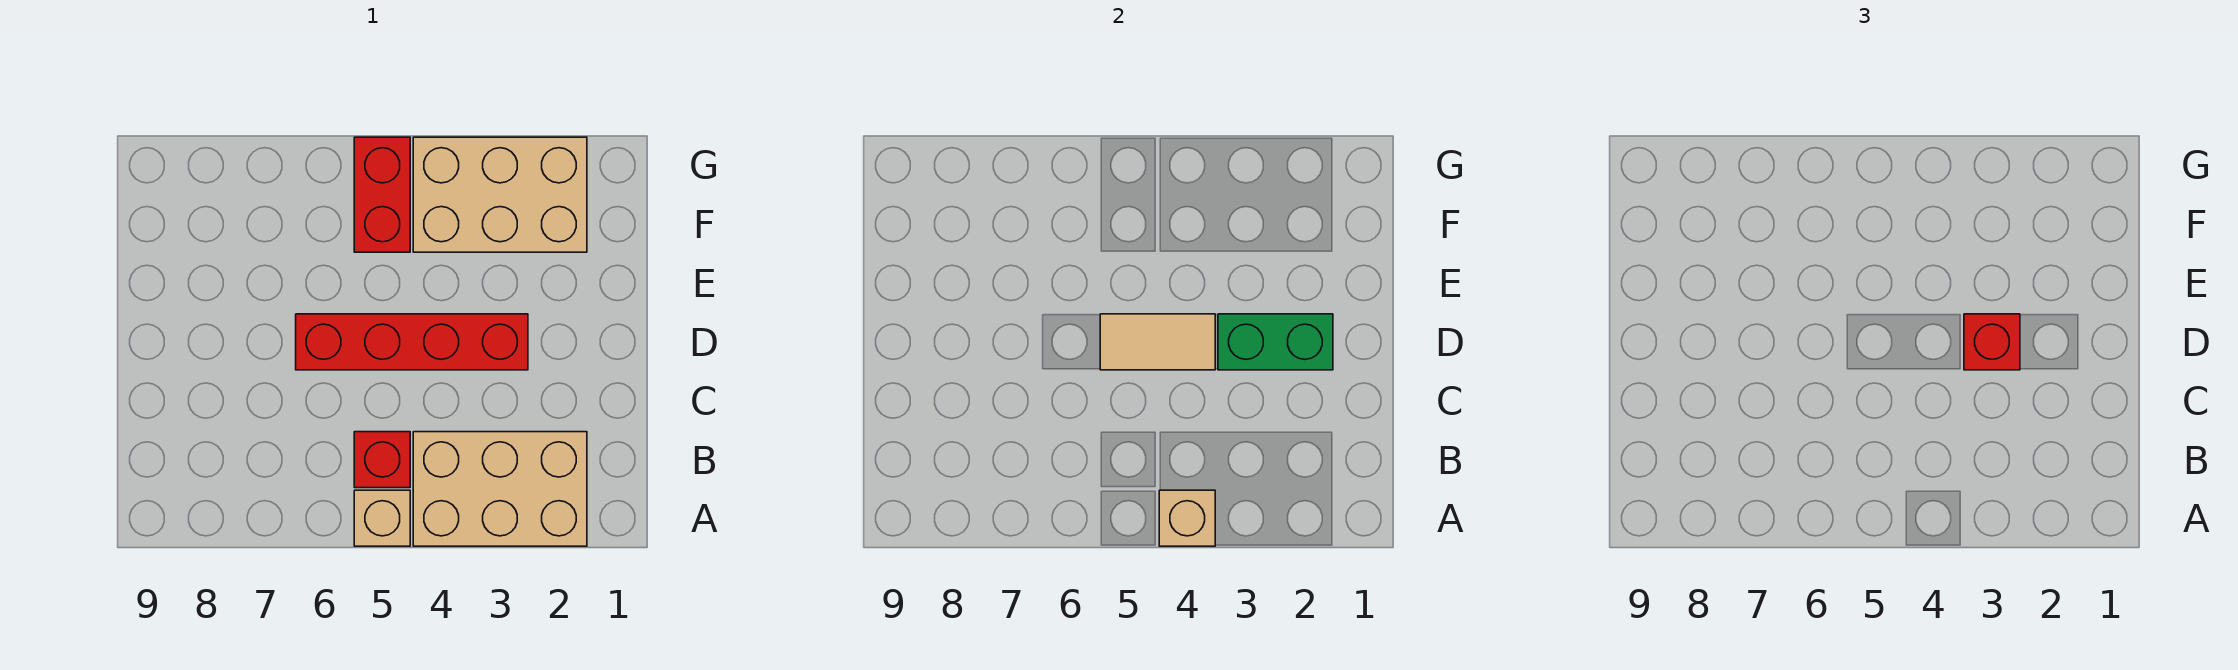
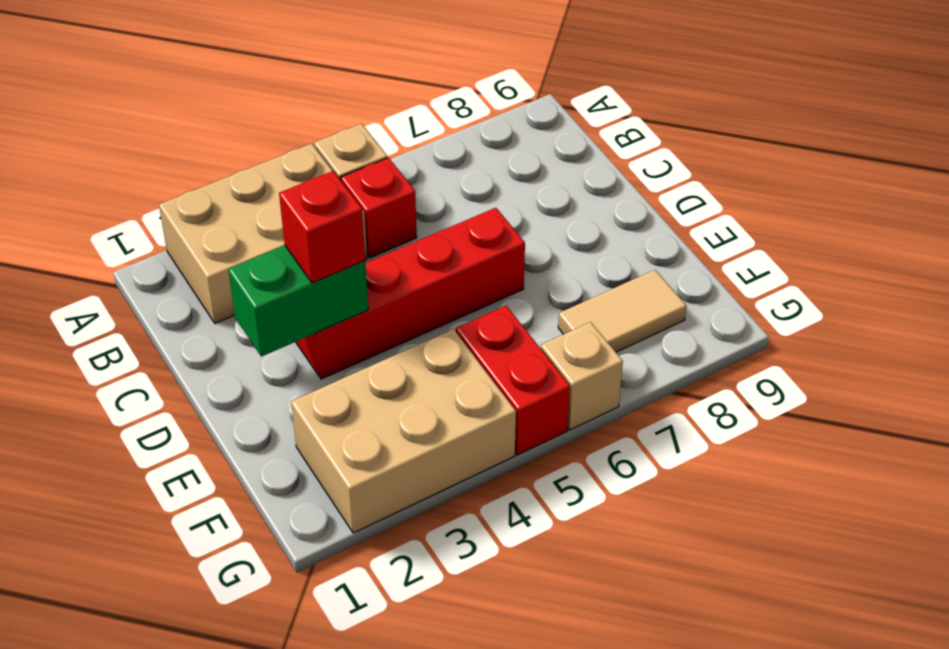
tan 1x1 brick [1159,490,1215,546] -> tan 1x1 brick moved to [541,322,623,430]
tan 1x2 tile [1100,314,1215,370] -> tan 1x2 tile moved to [558,270,686,352]

